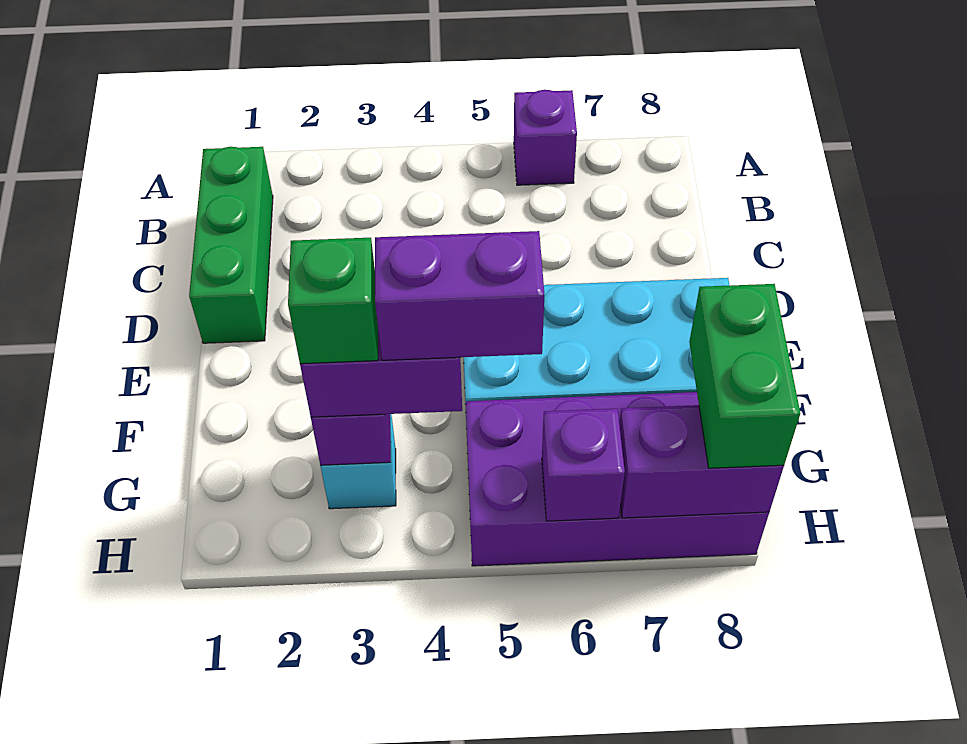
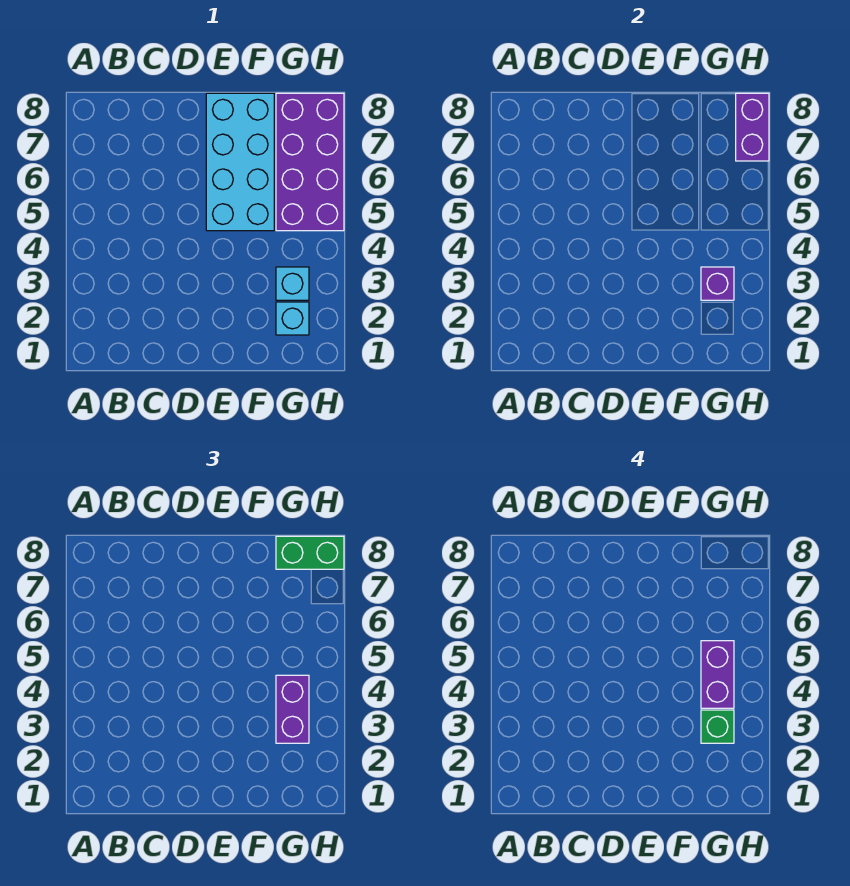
purple 1x1 brick [514,90,577,185] -> none
green 1x3 brick [189,147,273,343] -> none
none -> cyan 1x1 brick [276,302,309,335]
purple 1x1 brick [542,409,625,521] -> none

